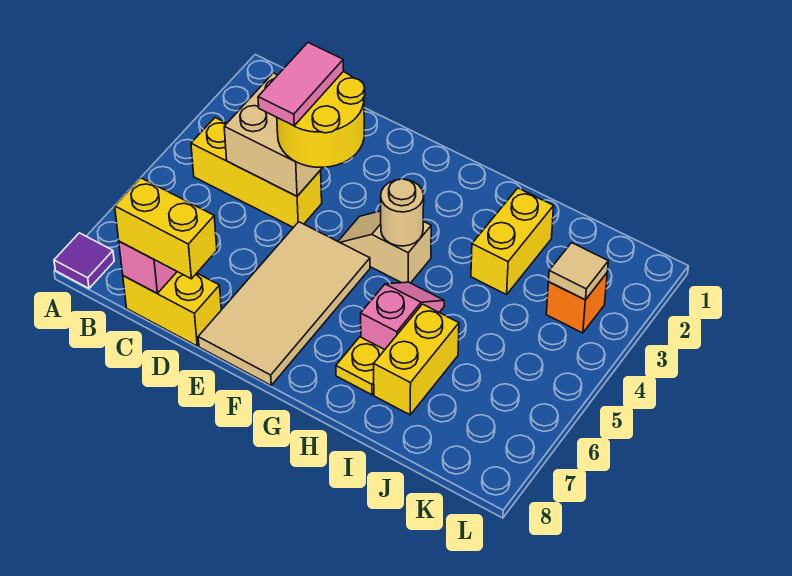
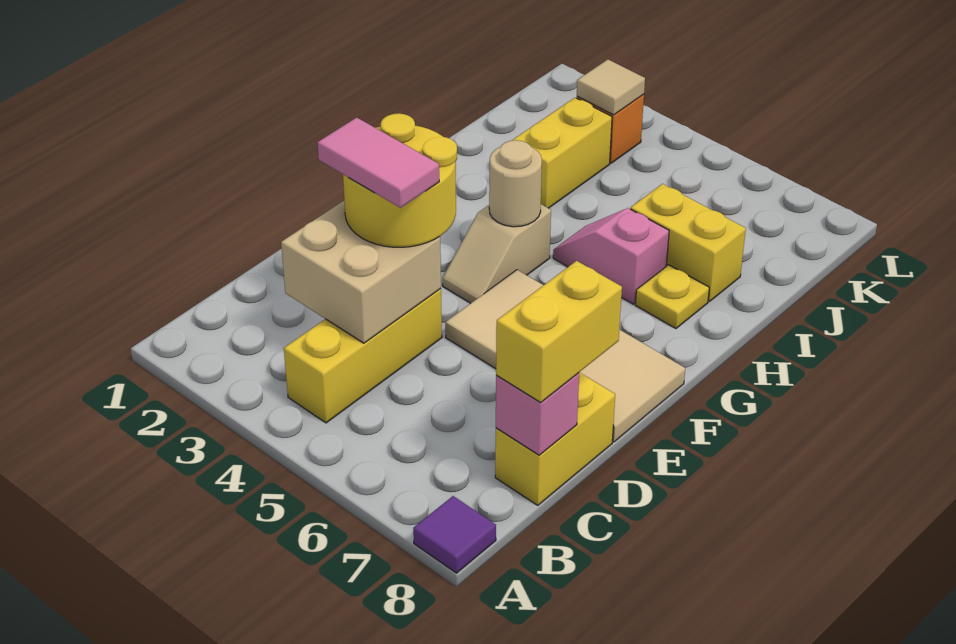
yellow 1x2 brick [471,188,554,295] -> yellow 1x2 brick turned to [512,98,612,208]

